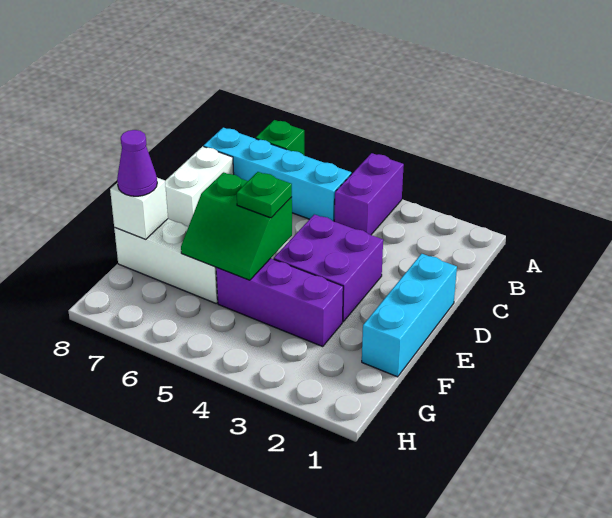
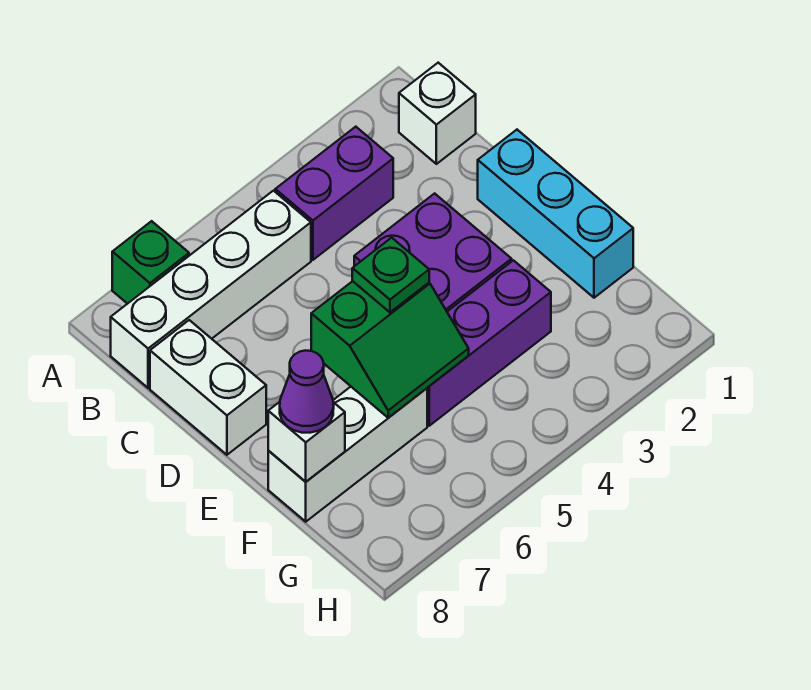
purple 1x2 brick [334,153,404,235] -> purple 1x2 brick turned to [275,127,393,260]
none -> white 1x1 brick [399,63,476,164]
cyan 1x4 brick [204,128,351,221] -> white 1x4 brick [111,191,311,388]

